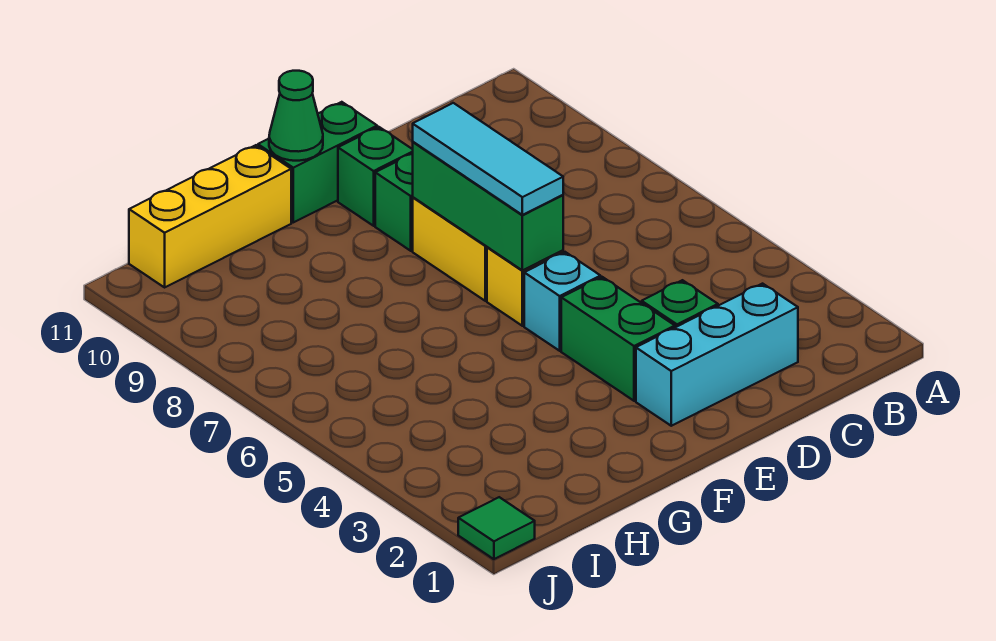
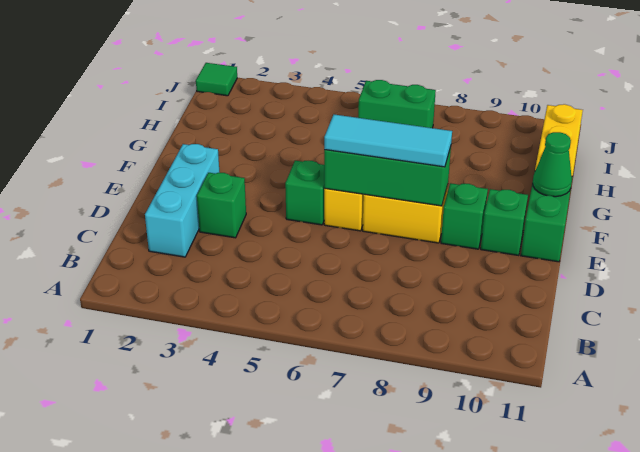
green 1x2 brick [561,277,675,401] -> green 1x2 brick moved to [358,80,436,128]
cyan 1x1 brick [524,252,601,351] -> green 1x1 brick [285,161,325,225]

